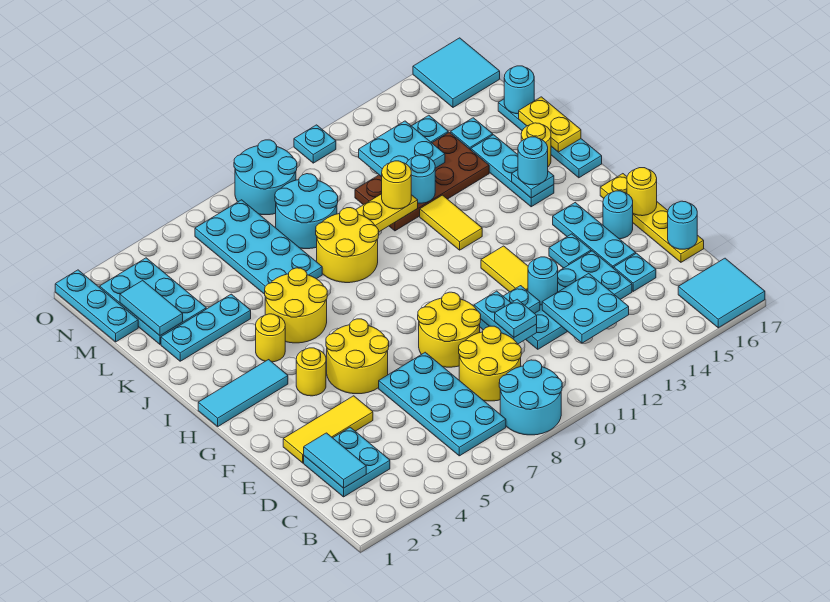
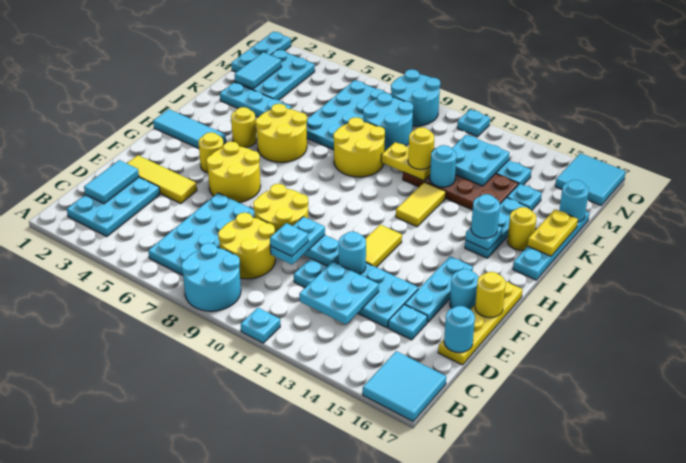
cyan 2x2 plate [304,427,390,497] -> cyan 2x3 plate [67,177,160,237]
cyan 1x1 plate [549,234,591,268] -> cyan 1x1 plate moved to [241,308,280,343]

